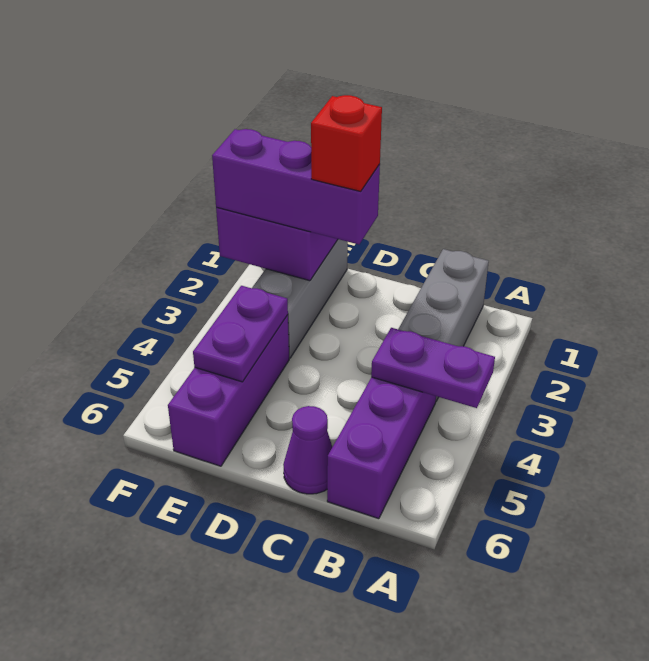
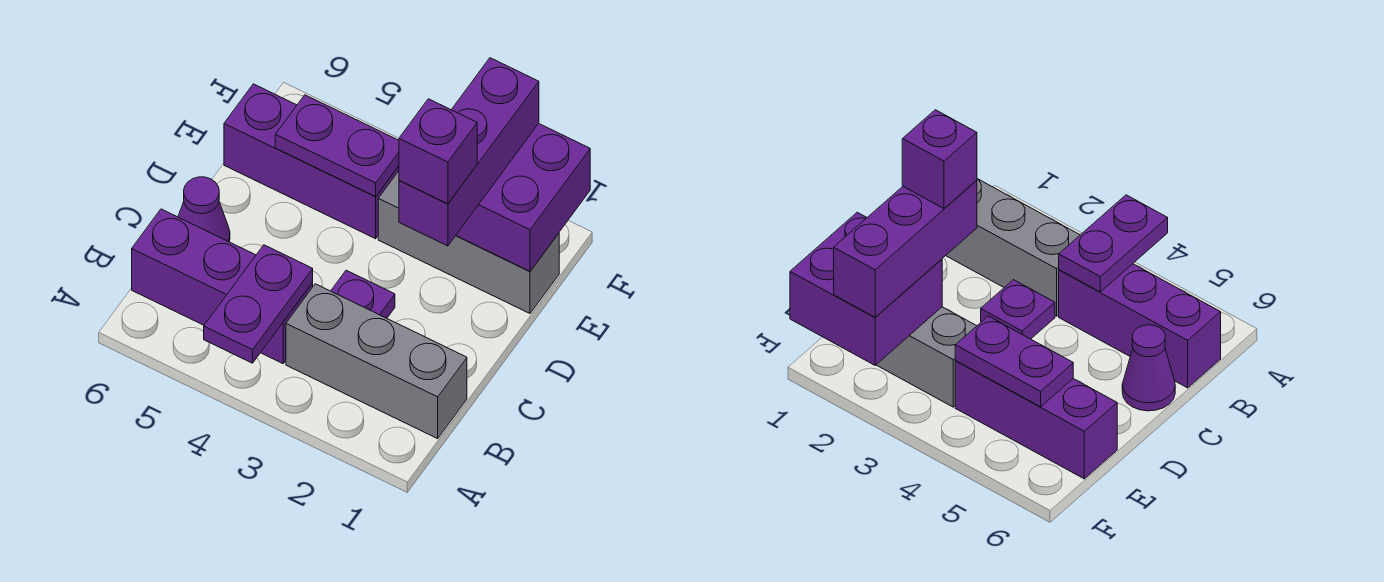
none -> purple 1x1 plate [331,270,395,318]
red 1x1 brick [311,95,382,191] -> purple 1x1 brick [399,99,477,204]

